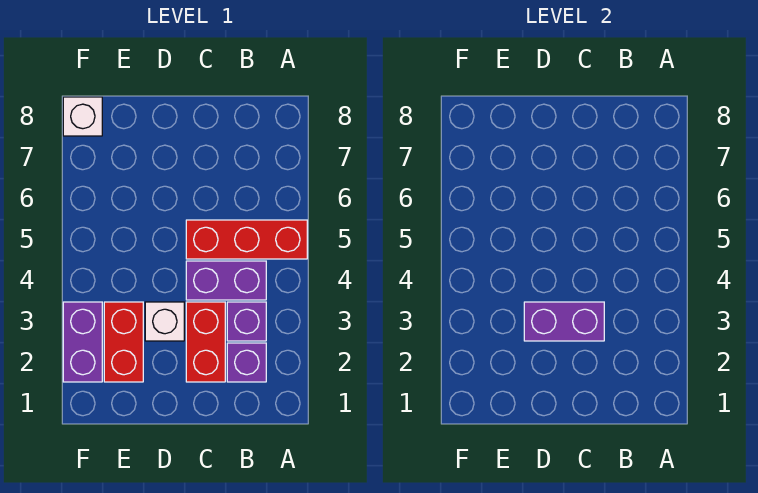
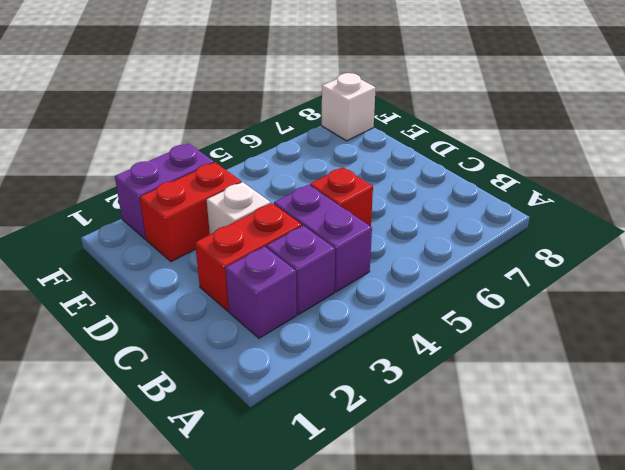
red 1x3 brick [186,220,307,259] -> red 1x1 brick [310,167,373,226]
purple 1x2 brick [524,302,604,341] -> none

